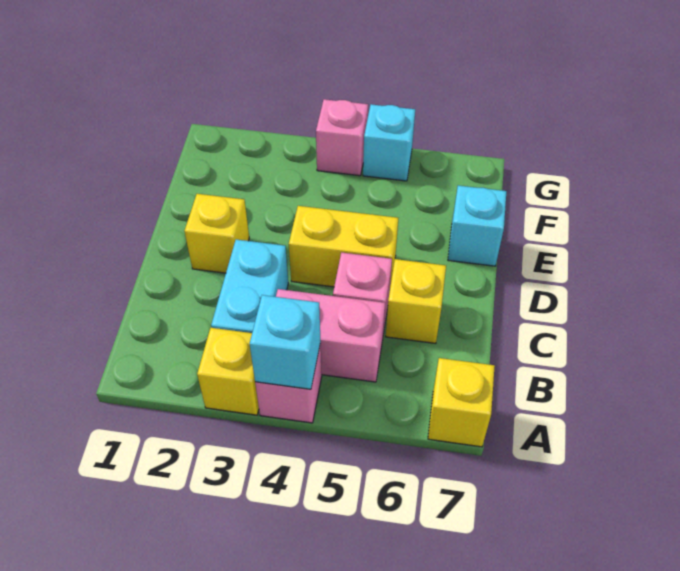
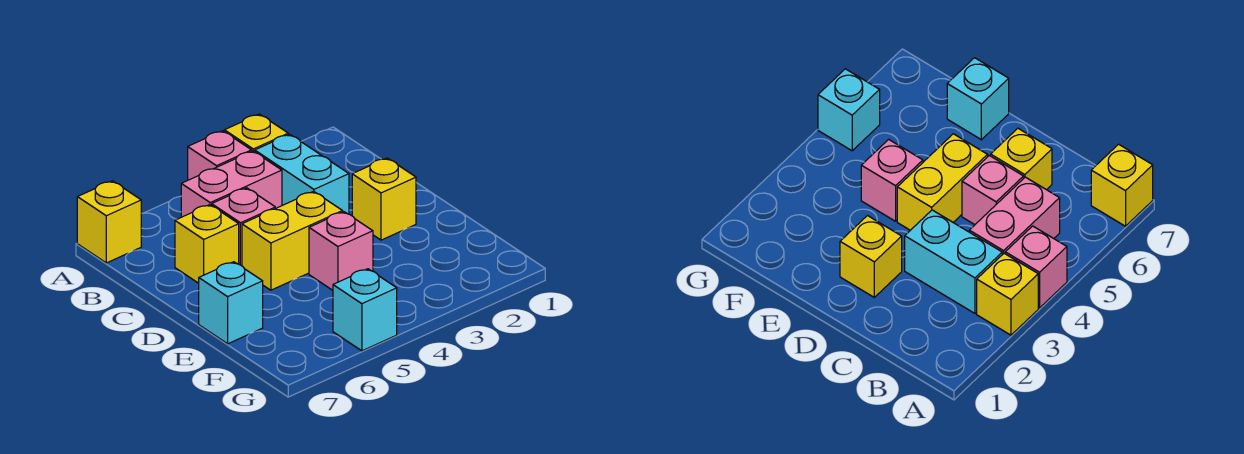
cyan 1x1 brick [250,295,321,389] -> none
pink 1x1 brick [316,99,368,176] -> pink 1x1 brick moved to [309,212,373,290]

